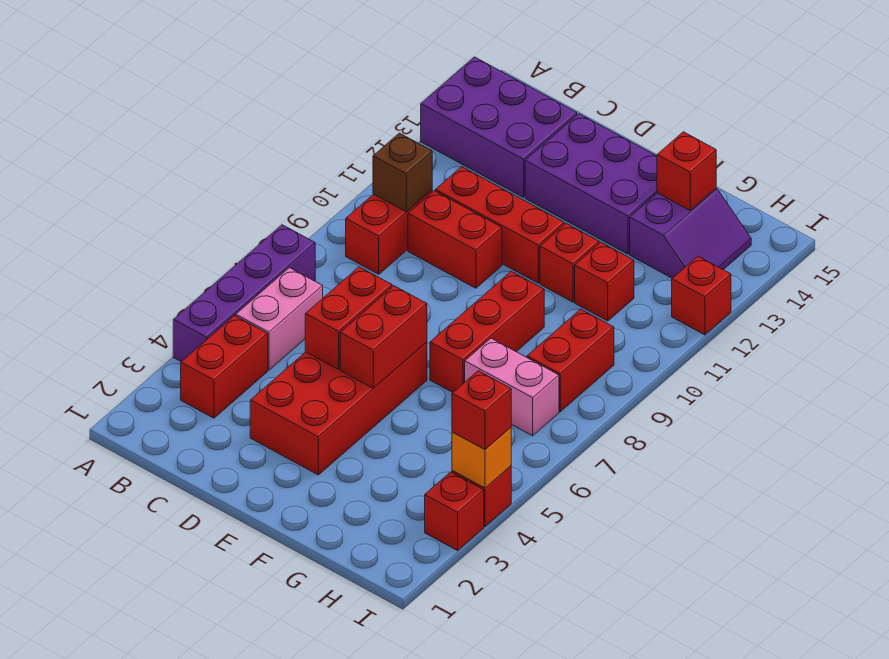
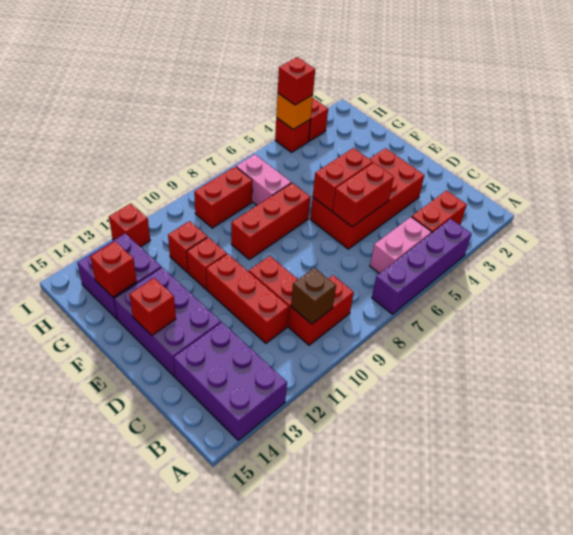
none -> red 1x1 brick [129,278,176,335]
purple 2x2 slope [630,188,751,278] -> purple 2x2 brick [77,233,161,319]

